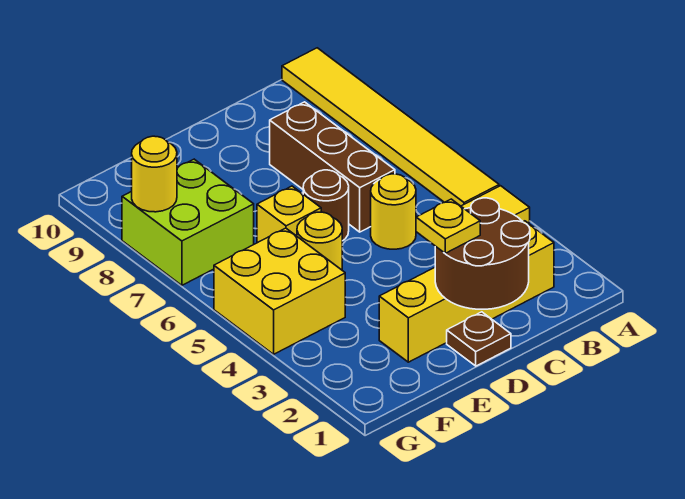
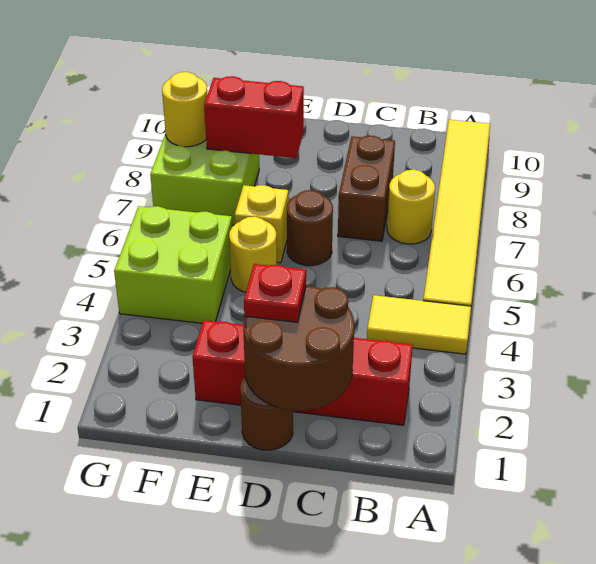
yellow 1x4 brick [379,221,554,362] -> red 1x4 brick [193,320,413,425]
yellow 1x1 round brick [371,174,416,249] -> yellow 1x1 round brick moved to [387,170,435,244]
brown 1x3 brick [270,102,395,232] -> brown 1x2 brick [338,136,395,241]
brown 1x1 plate [447,312,511,366] -> brown 1x1 round brick [240,377,293,450]
yellow 1x1 plate [416,199,480,253] -> red 1x1 plate [244,264,306,322]
none -> red 1x2 brick [204,76,304,158]
yellow 2x2 brick [214,228,345,354] -> lime 2x2 brick [114,206,232,323]

